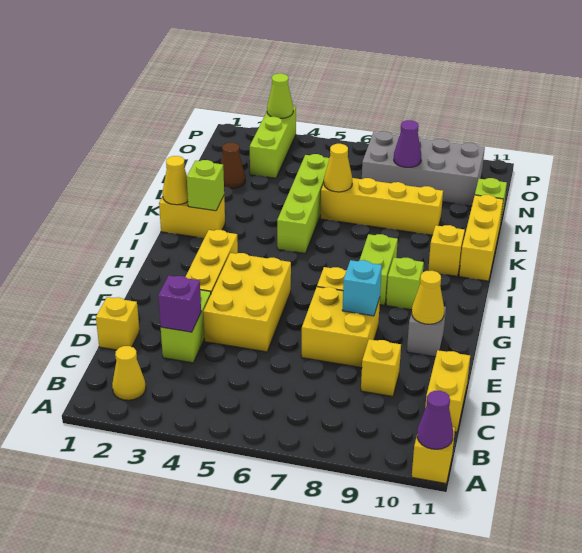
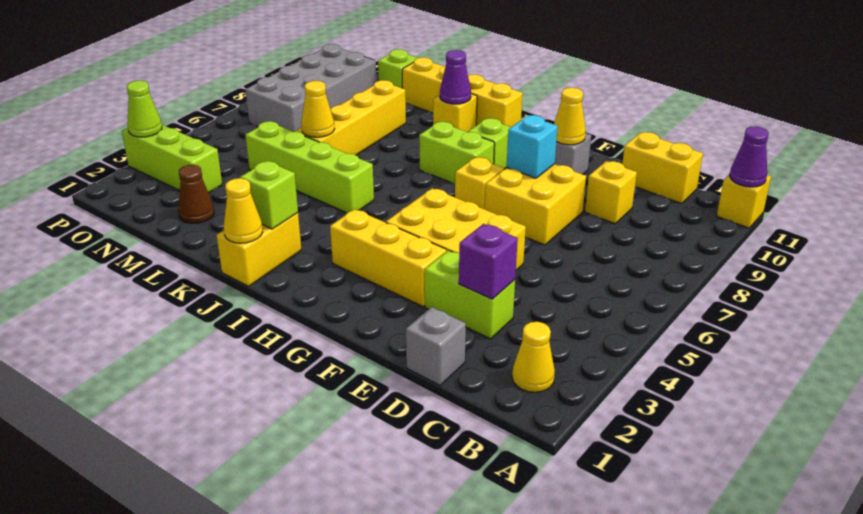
yellow 1x1 brick [96,297,140,350] -> grey 1x1 brick [406,307,466,385]
yellow 1x3 brick [459,195,503,281] -> yellow 1x4 brick [402,57,523,127]
purple 1x1 cone [394,120,421,167] -> purple 1x1 cone moved to [440,50,471,104]

